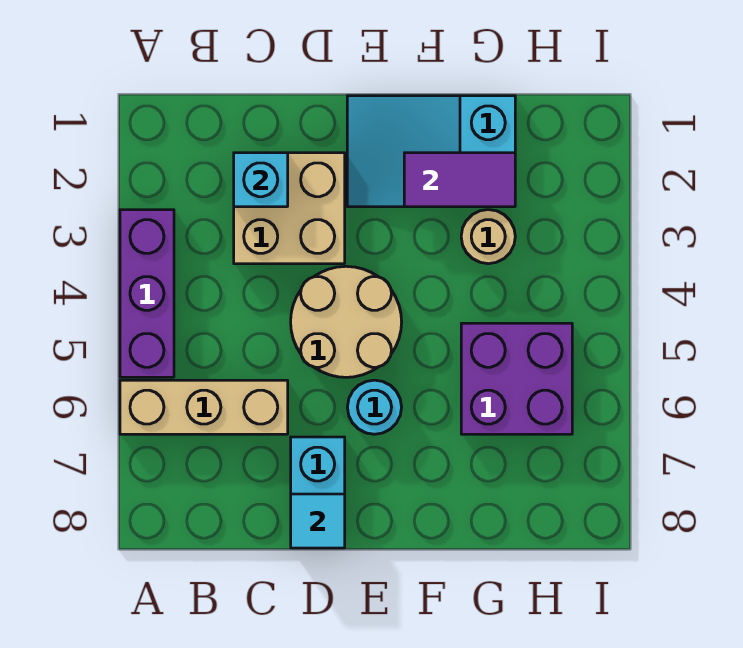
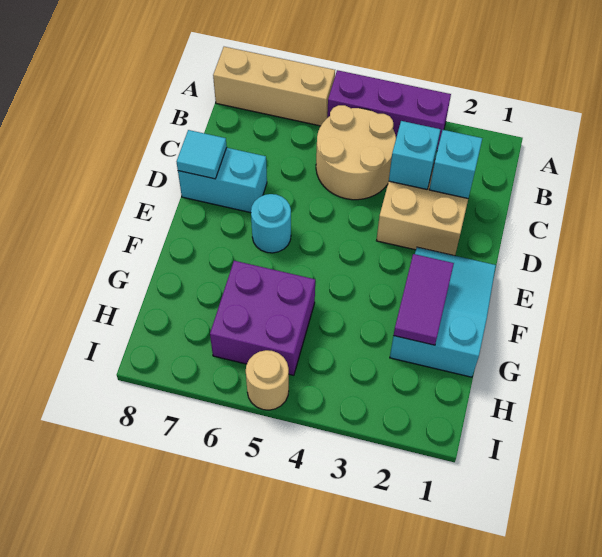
tan 1x3 brick [120,380,288,434] -> tan 1x3 brick turned to [213,47,335,126]
none -> cyan 1x1 brick [389,121,440,189]
tan 2x2 round brick [291,266,402,377] -> tan 2x2 round brick moved to [316,105,396,200]
tan 1x1 round brick [461,210,515,264] -> tan 1x1 round brick moved to [246,350,289,410]

